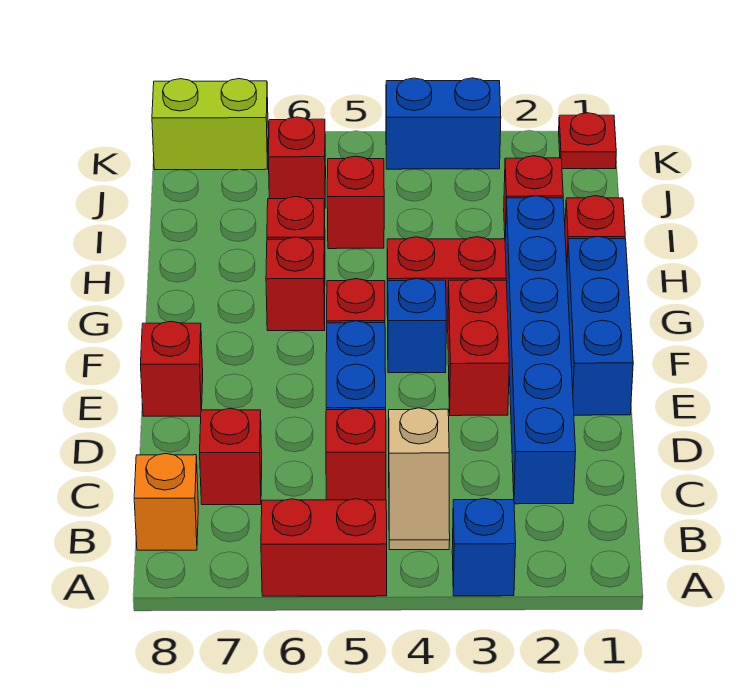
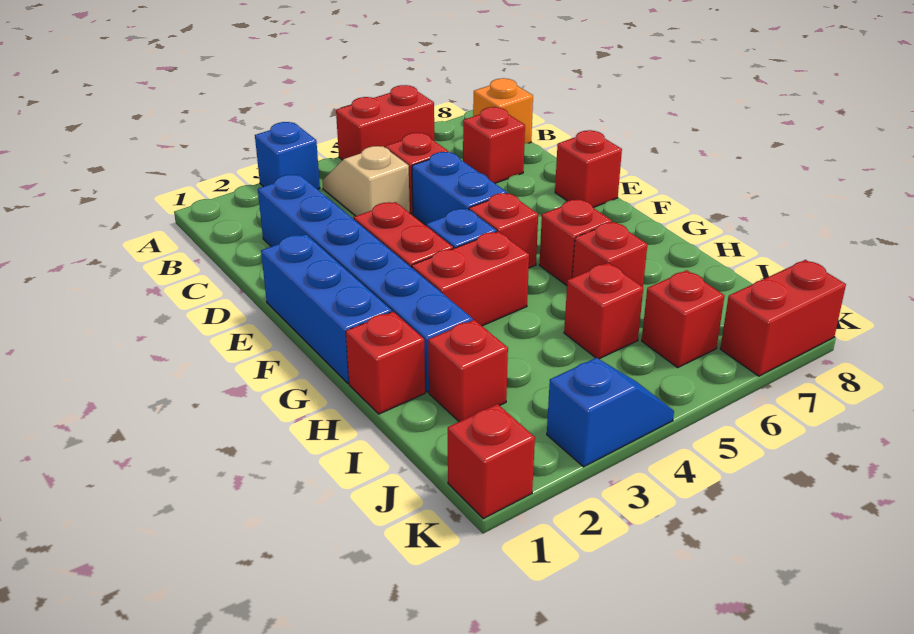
red 1x1 plate [559,113,616,169] -> red 1x1 brick [448,404,535,519]
blue 1x2 brick [386,78,501,169] -> blue 1x2 slope [547,358,674,467]
lime 1x2 brick [152,79,268,170] -> red 1x2 brick [720,260,846,376]

